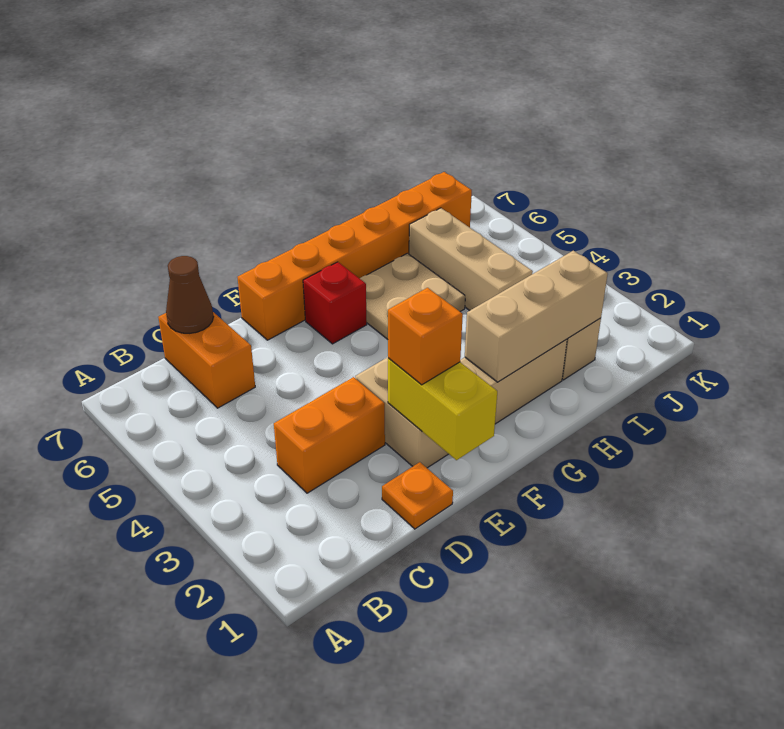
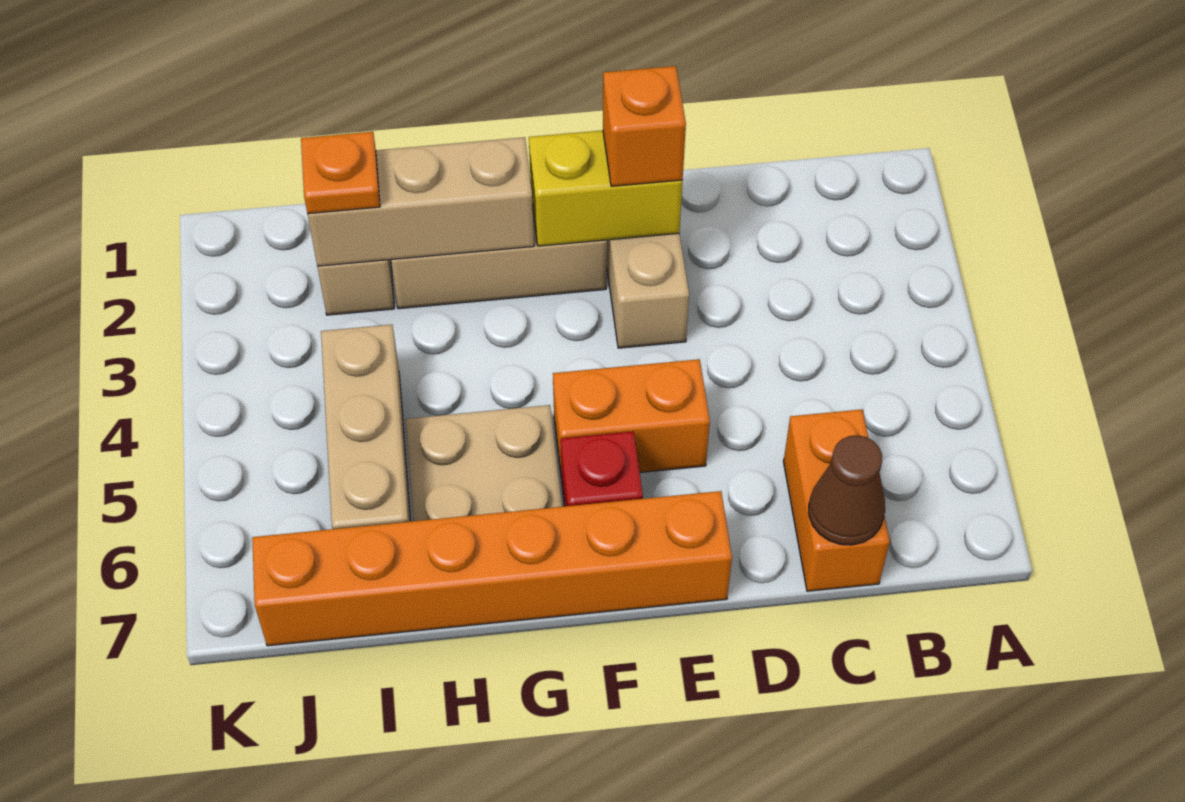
orange 1x2 brick [274,377,385,493] -> orange 1x2 brick moved to [553,359,710,480]
orange 1x1 plate [382,462,453,529] -> orange 1x1 plate moved to [301,132,380,214]
yellow 1x2 brick [388,358,497,460] -> yellow 1x2 brick turned to [529,130,683,246]

